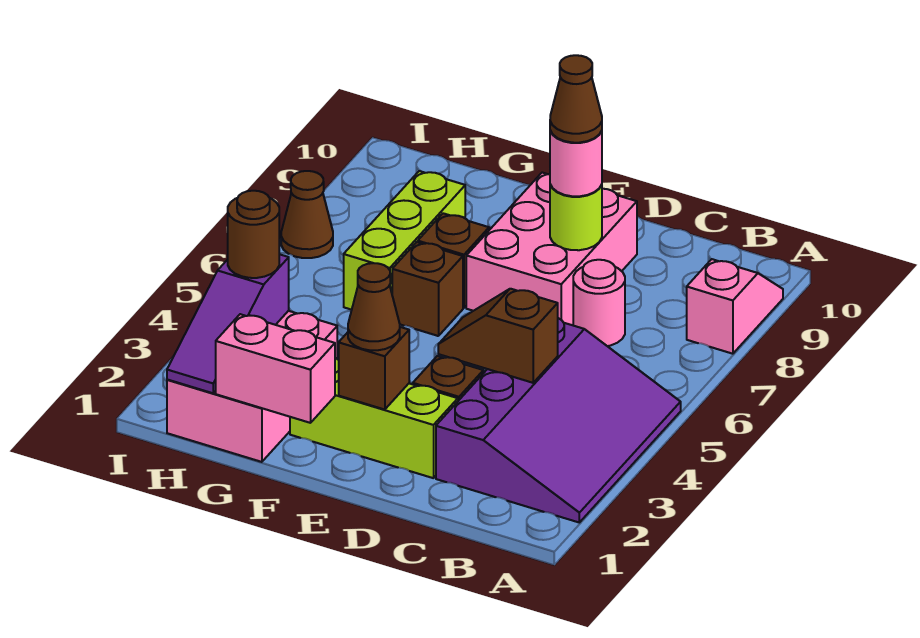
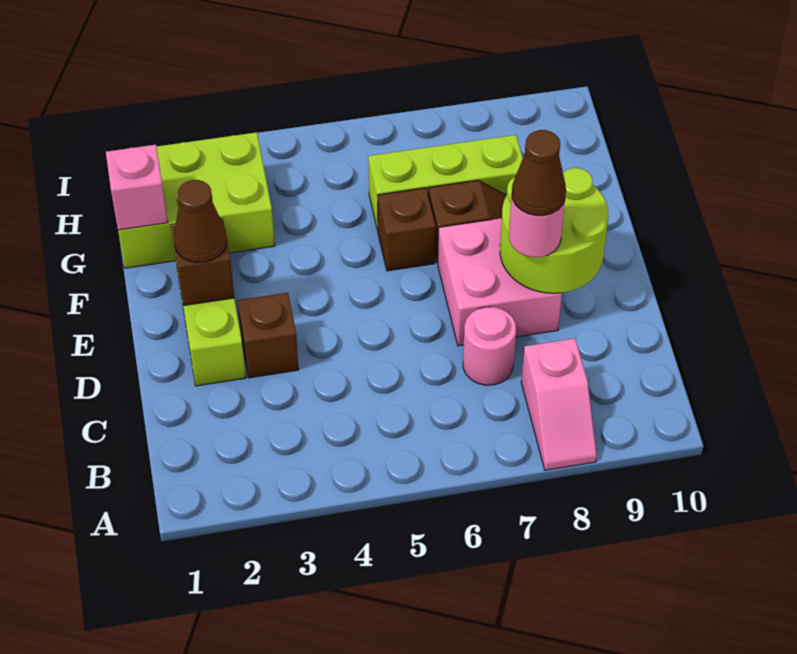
purple 3x4 slope [436,318,681,522] -> none
pink 1x2 slope [687,259,783,354] -> pink 1x2 slope turned to [521,339,597,470]
brown 1x2 slope [438,289,558,383] -> none
pink 2x3 brick [466,173,637,325] -> pink 2x2 brick [438,218,562,346]
lime 1x1 round brick [550,185,602,250] -> lime 2x2 round brick [500,168,609,293]
pink 1x2 brick [216,314,335,423] -> pink 1x1 brick [106,145,168,230]
pink 2x3 brick [167,311,337,462] -> lime 2x3 brick [118,132,275,268]
purple 1x3 slope [167,254,289,393] -> none
brown 1x1 round brick [228,191,279,278] -> none
brown 1x1 cone [281,171,333,258] -> none

